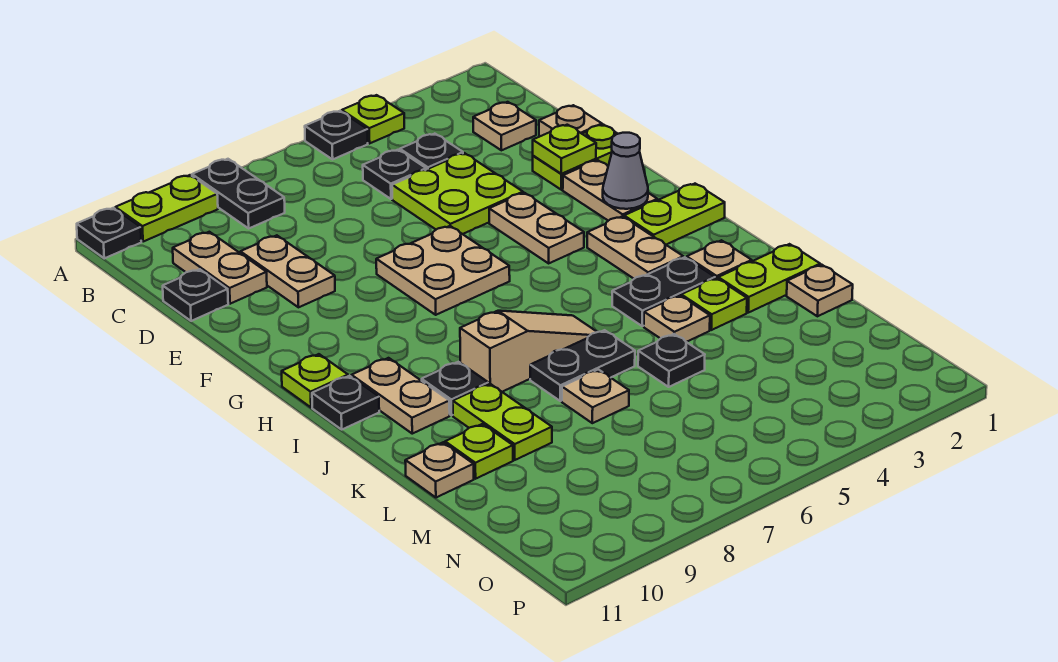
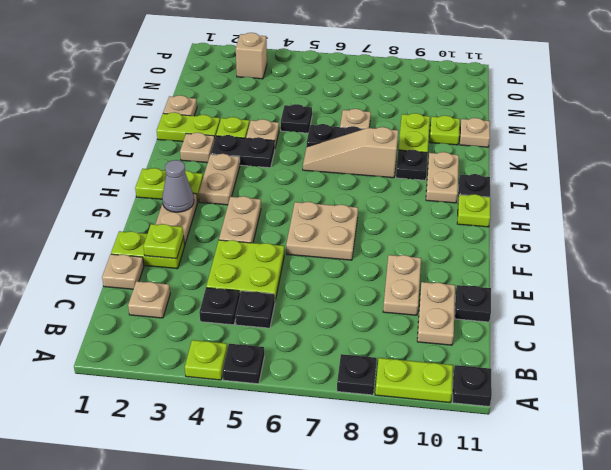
black 1x2 plate [192,159,285,228] -> black 1x1 plate [337,354,377,395]
none -> tan 1x1 brick [236,33,267,79]

